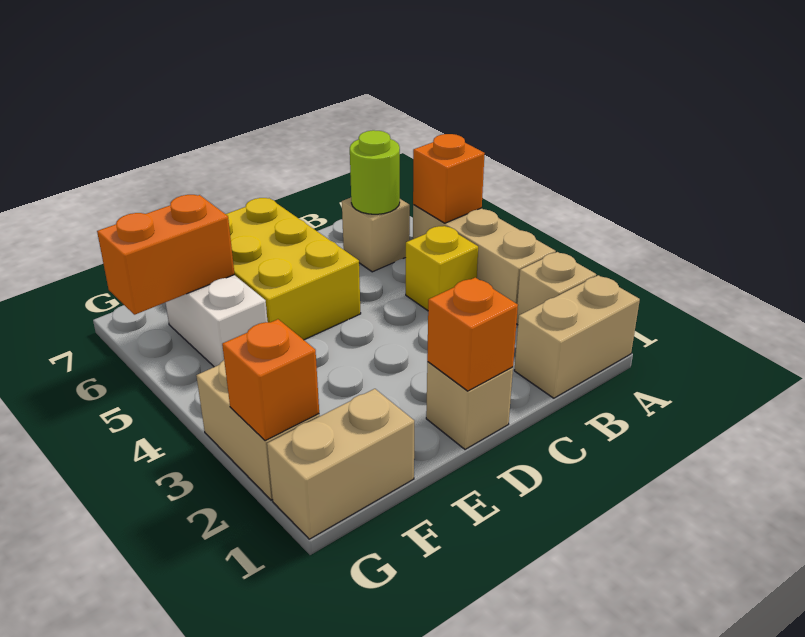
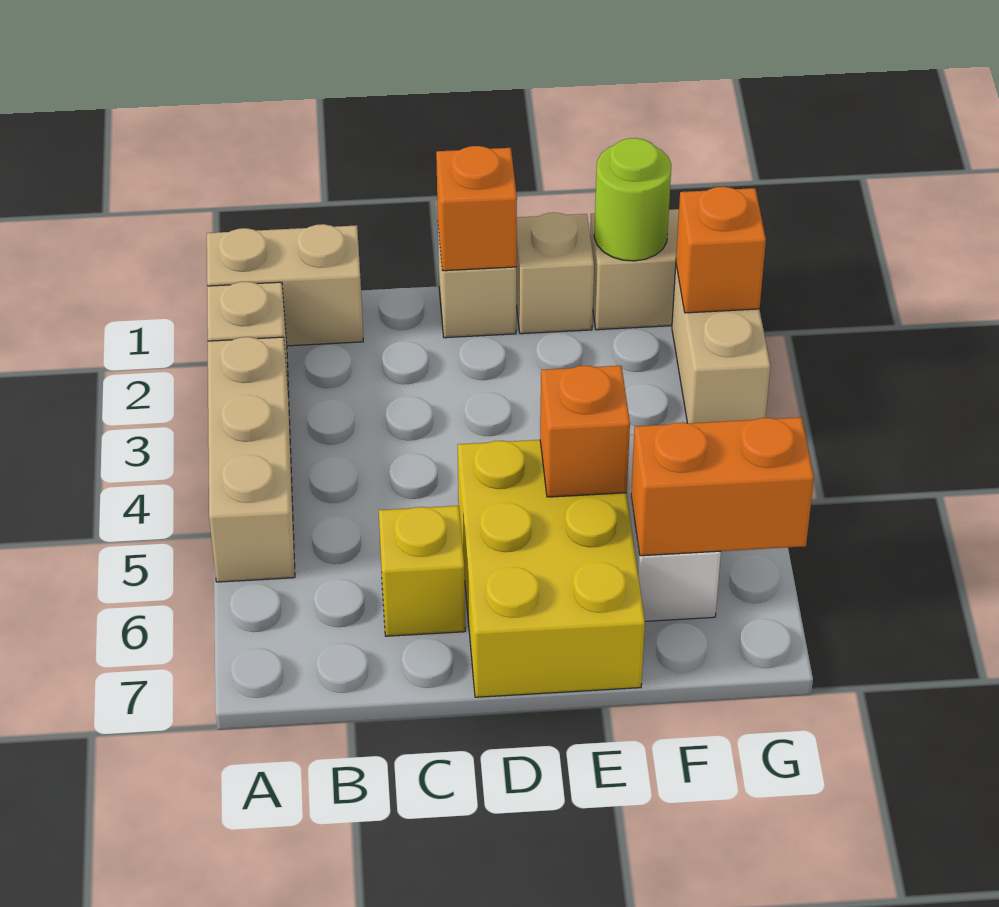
orange 1x1 brick [413,134,485,223] -> orange 1x1 brick moved to [540,366,630,497]
yellow 1x1 brick [406,226,478,311] -> yellow 1x1 brick moved to [379,506,465,636]
tan 1x1 brick [342,198,410,272] -> tan 1x1 brick moved to [516,213,594,334]
lime 1x1 round brick [350,130,400,214] -> lime 1x1 round brick moved to [594,138,671,261]

